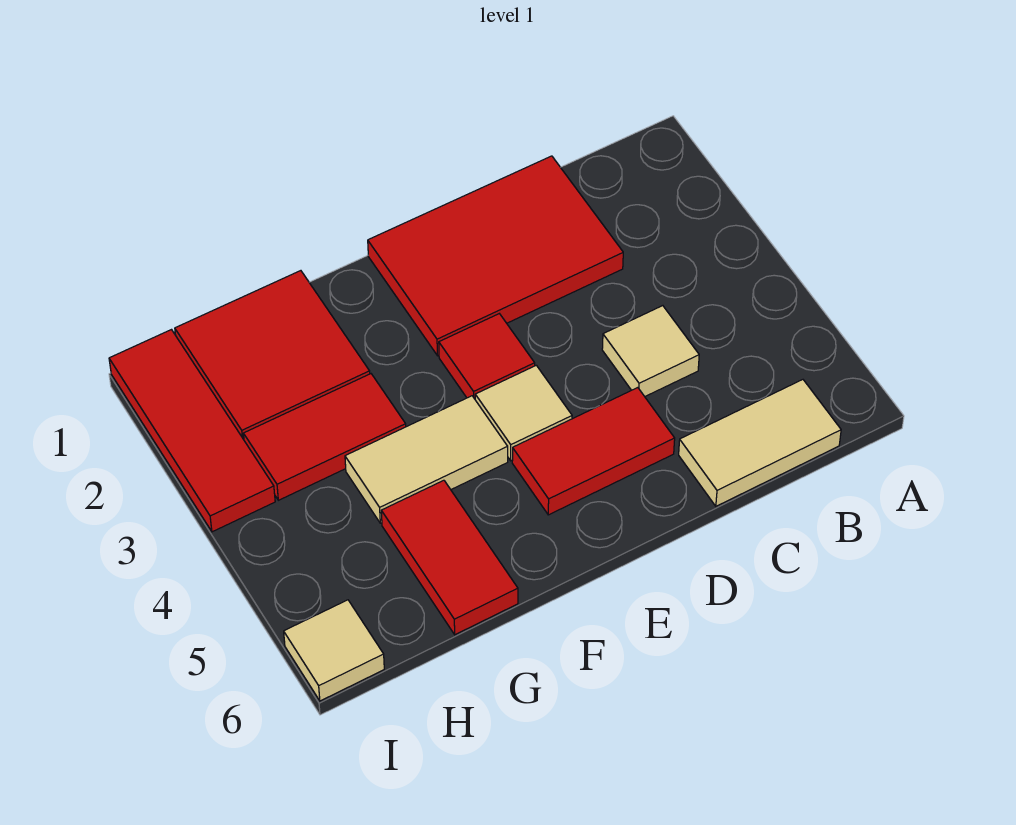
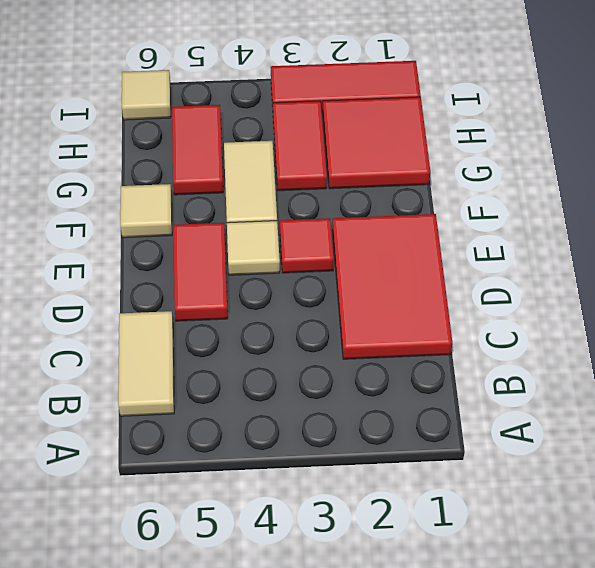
tan 1x1 tile [602,306,699,396] -> tan 1x1 tile moved to [120,184,172,238]
red 1x2 tile [381,480,518,635] -> red 1x2 tile turned to [172,105,223,195]

